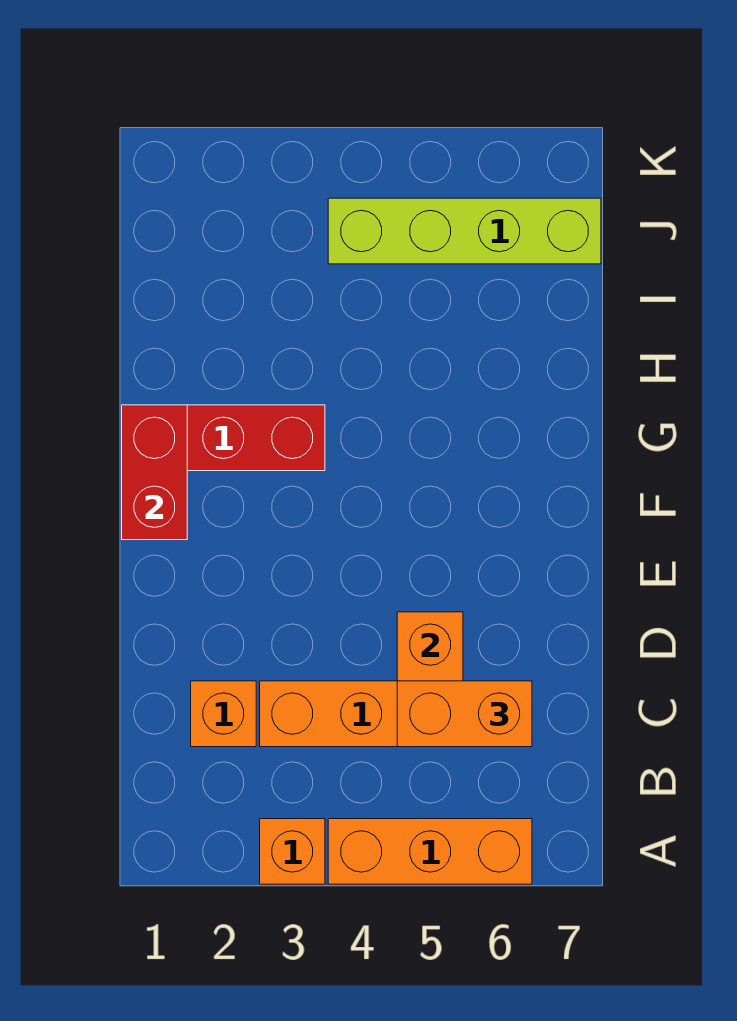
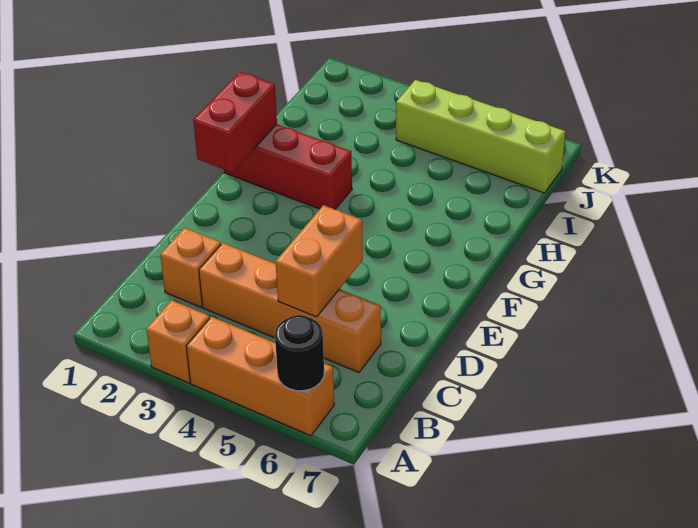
none -> black 1x1 round brick [275,315,324,391]
orange 1x2 brick [397,681,532,747] -> none

